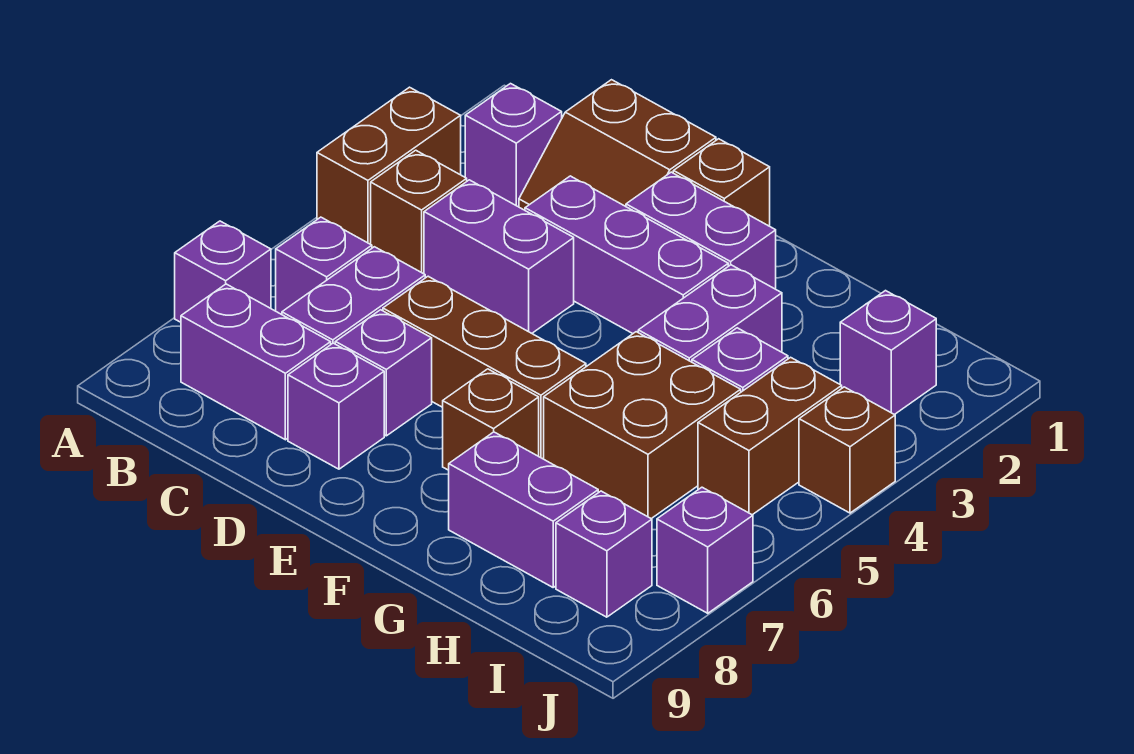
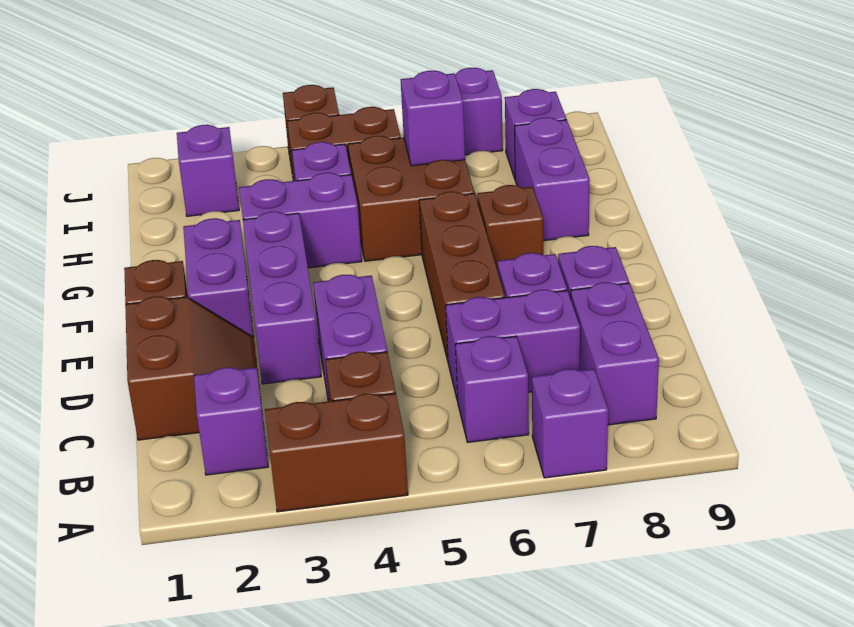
none -> purple 1x1 brick [401,71,465,166]

